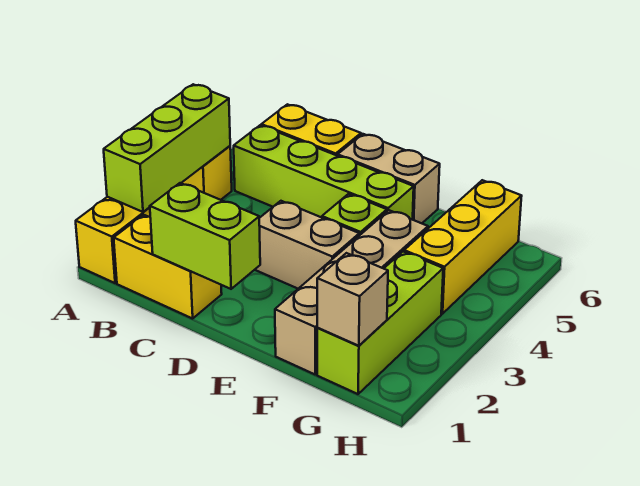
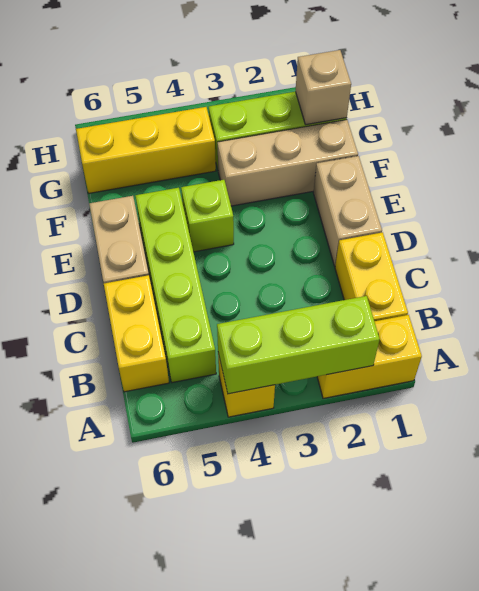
lime 1x2 brick [150,183,260,289] -> none
tan 1x2 brick [255,201,359,289] -> tan 1x2 brick moved to [314,156,382,266]
tan 1x4 brick [275,210,428,374] -> tan 1x3 brick [217,120,358,206]

